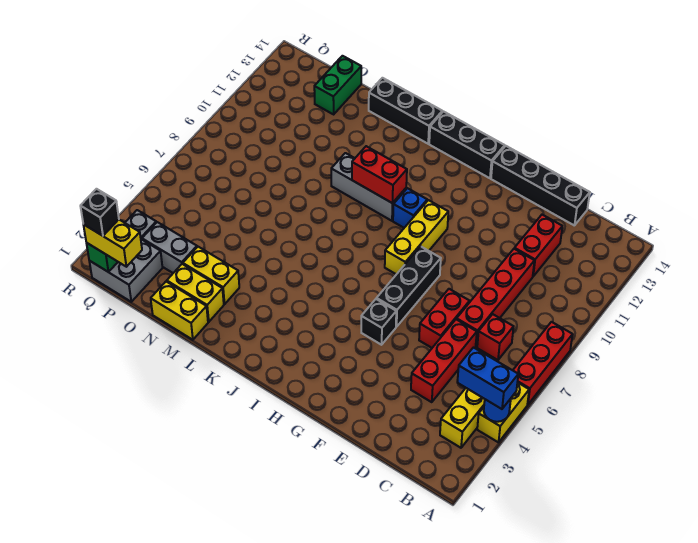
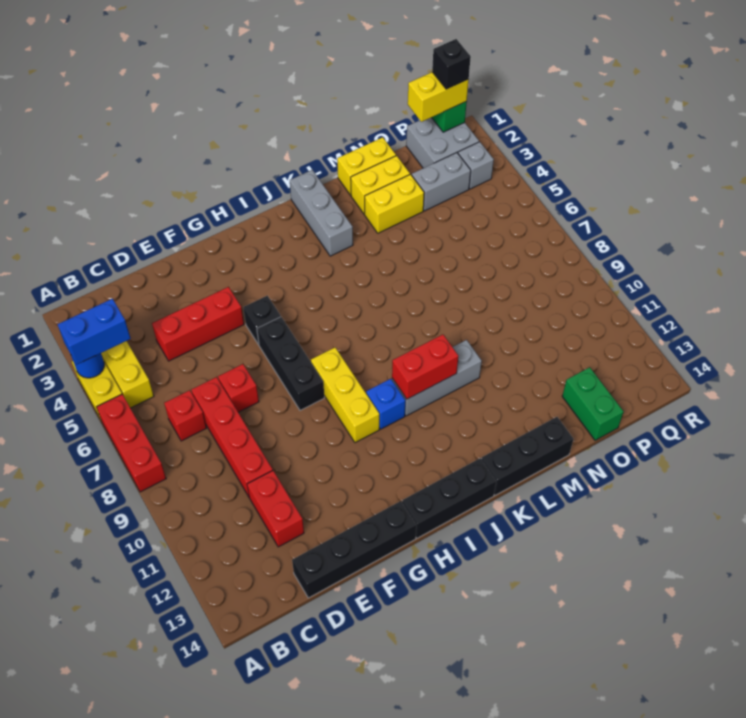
red 1x3 brick [411,319,477,402] -> red 1x3 brick turned to [152,287,244,361]
red 1x2 brick [419,289,470,348] -> red 1x1 brick [218,364,259,412]
none -> grey 1x3 brick [290,170,353,256]

